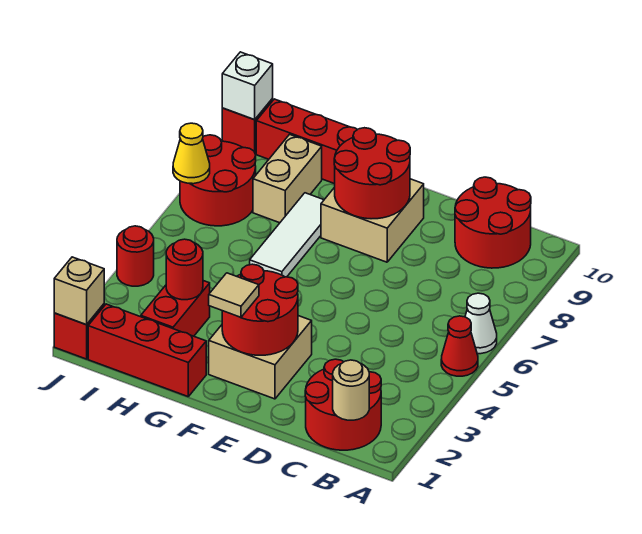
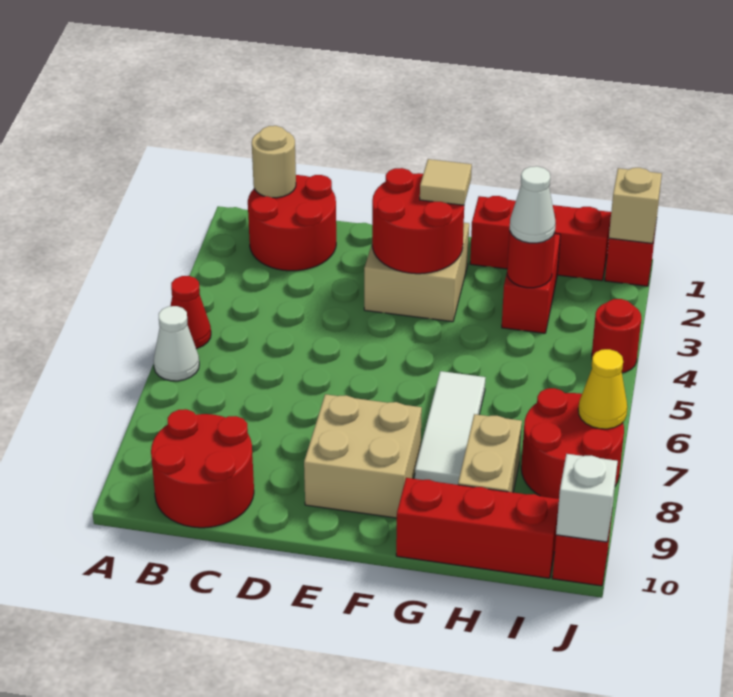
red 2x2 round brick [334,128,410,219] -> none
none -> white 1x1 cone [510,166,556,243]

